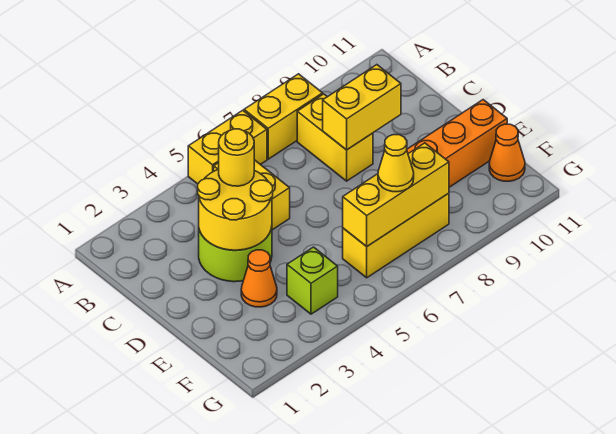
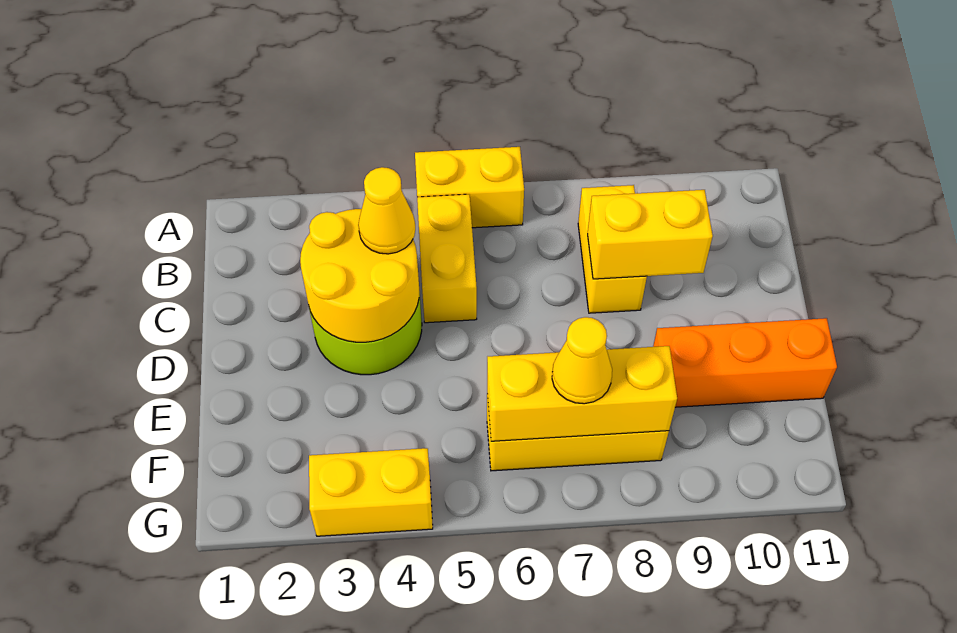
yellow 1x2 brick [244,74,323,159] -> yellow 1x2 brick moved to [309,448,433,536]
yellow 1x1 round brick [219,129,254,186] -> yellow 1x1 cone [358,167,415,254]
orange 1x1 cone [241,250,277,307] -> none
lime 1x1 brick [287,247,338,314] -> none
orange 1x1 cone [489,124,525,181] -> none

